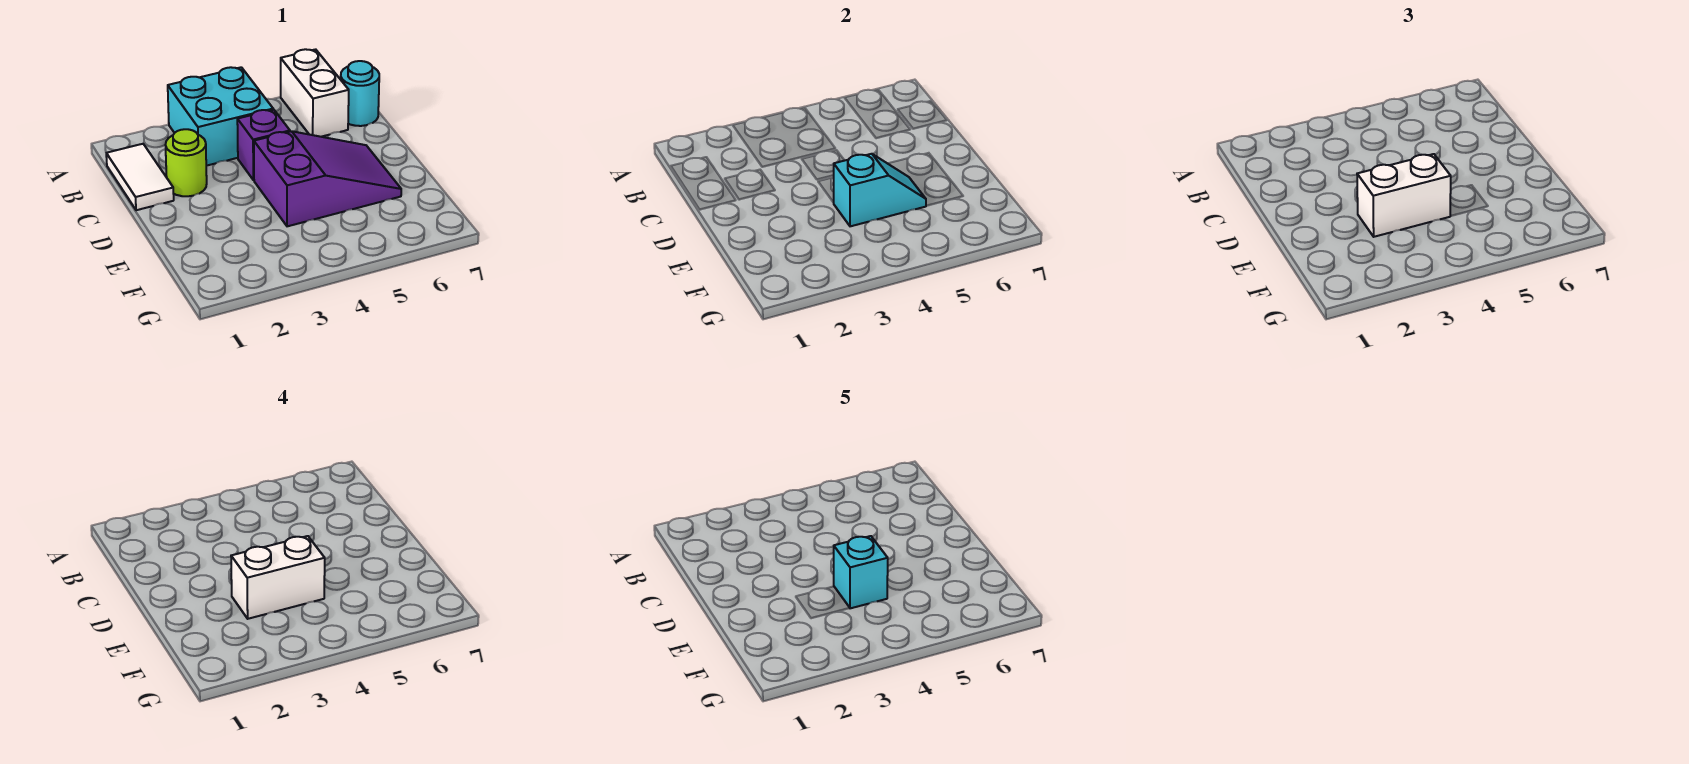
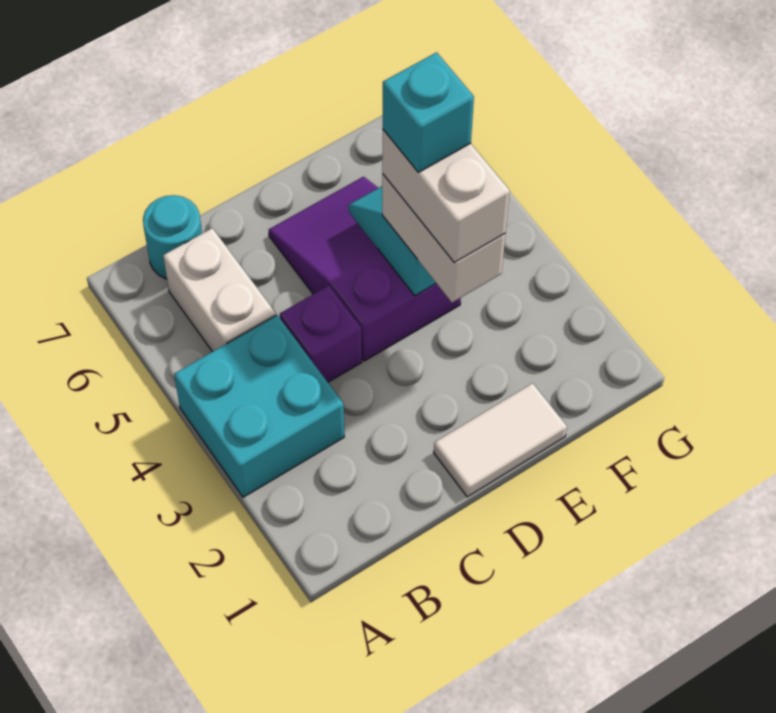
white 1x2 brick [281,49,349,137] -> white 1x2 brick turned to [163,228,276,352]
white 1x2 tile [106,144,174,210] -> white 1x2 tile moved to [434,383,567,497]
lime 1x1 round brick [166,129,207,196] -> none

